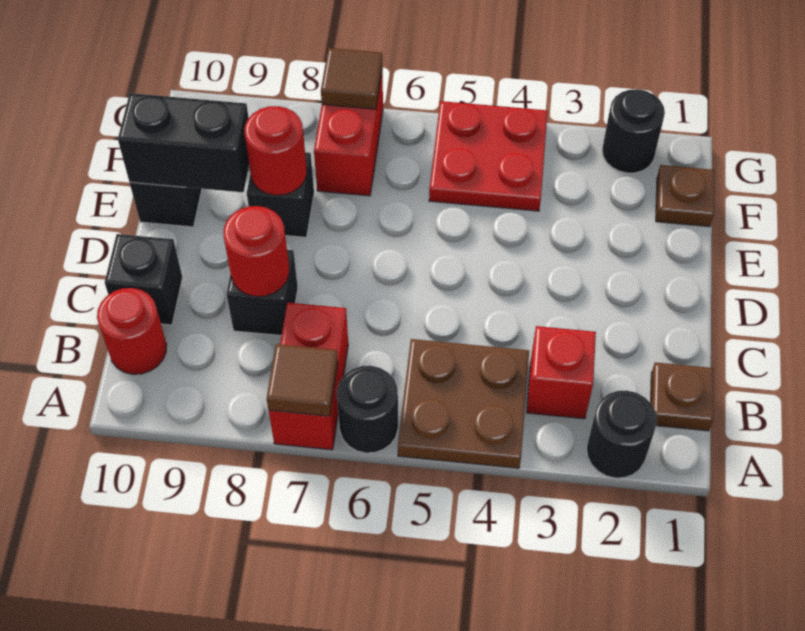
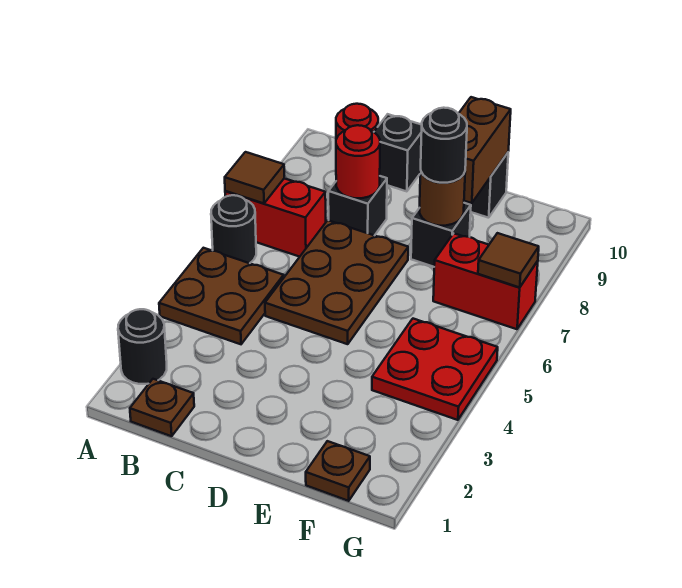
red 1x1 brick [527,326,596,419] -> none
none -> brown 2x3 plate [265,220,408,344]
red 1x1 round brick [245,106,307,195] -> brown 1x1 round brick [420,171,465,226]
black 1x2 brick [118,93,249,192] -> brown 1x2 brick [459,97,511,203]
black 1x1 round brick [602,89,665,173] -> black 1x1 round brick moved to [421,108,467,183]

